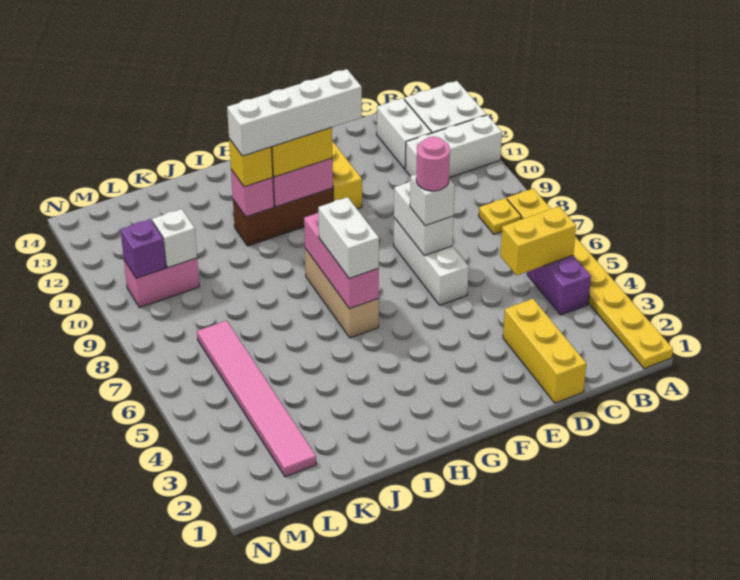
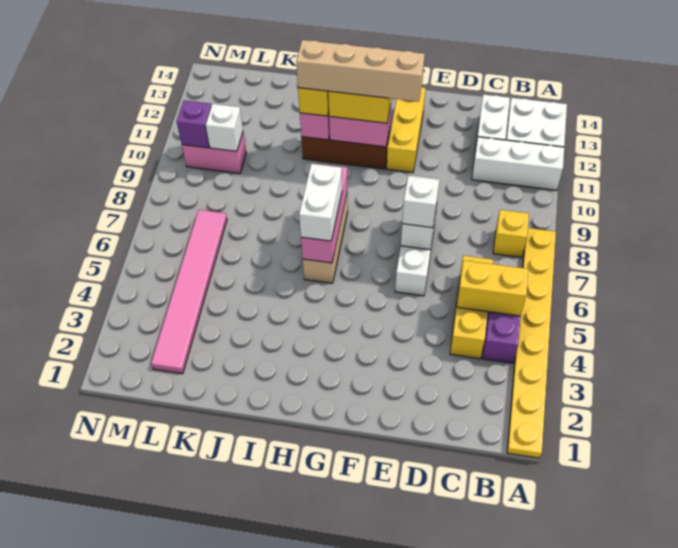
yellow 1x1 plate [479,198,521,234] -> yellow 1x1 brick [493,210,529,258]
yellow 1x3 brick [503,299,586,403] -> yellow 1x3 brick moved to [450,256,493,359]
pink 1x1 round brick [416,137,450,191] -> none
white 1x4 brick [227,69,362,156] -> tan 1x4 brick [296,40,425,102]

